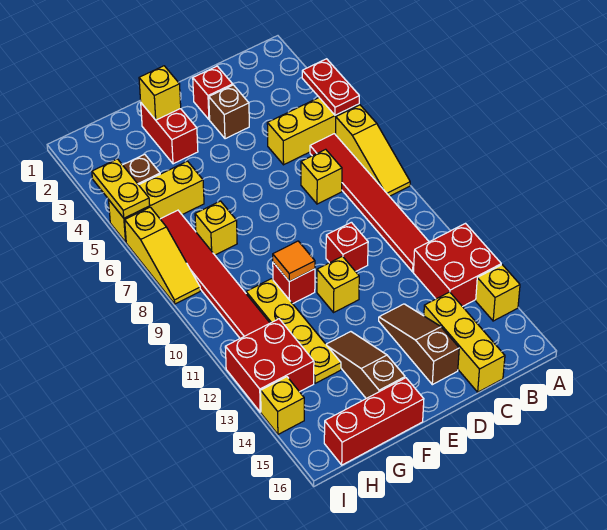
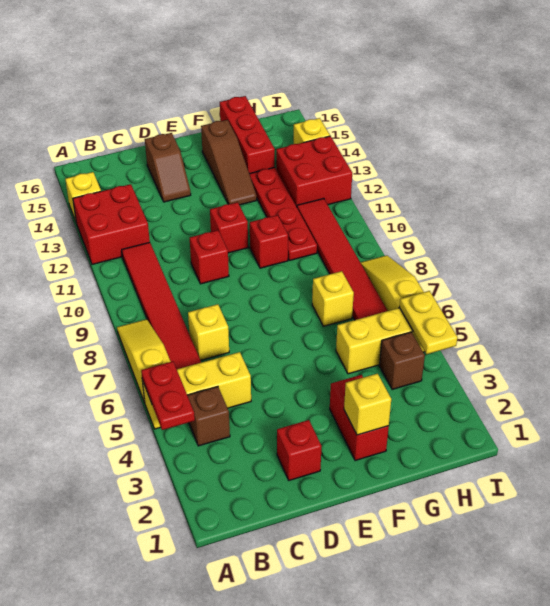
yellow 1x3 brick [424,292,505,392] -> none
brown 1x1 brick [209,85,249,139] -> brown 1x1 brick moved to [187,387,230,446]
brown 1x3 slope [379,304,459,385] -> brown 1x2 slope [145,133,191,202]
yellow 1x1 brick [317,256,359,312] -> red 1x1 brick [210,202,248,253]
orange 1x1 tile [273,241,315,281] -> none
red 1x3 brick [324,378,424,465] -> red 1x3 brick turned to [220,96,275,174]
yellow 1x4 plate [246,279,341,383] -> red 1x4 plate [249,167,317,261]

